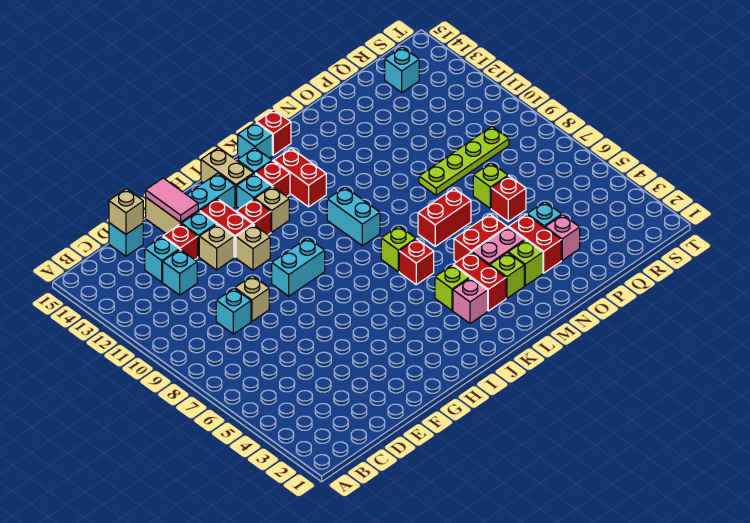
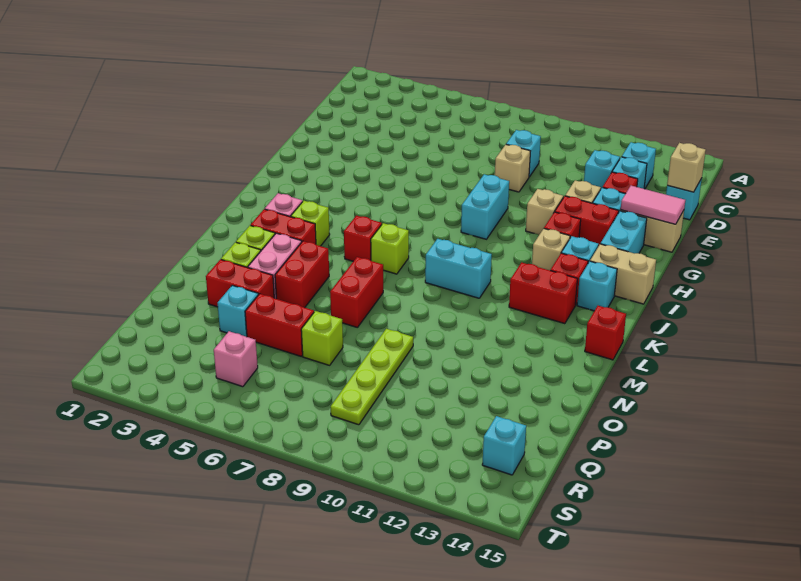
cyan 1x1 brick [238,122,272,158] -> cyan 1x1 brick moved to [622,142,656,189]
pink 1x1 brick [545,215,580,260] -> pink 1x1 brick moved to [214,331,258,387]
red 1x1 brick [491,176,526,222] -> red 1x2 brick [245,294,314,356]

